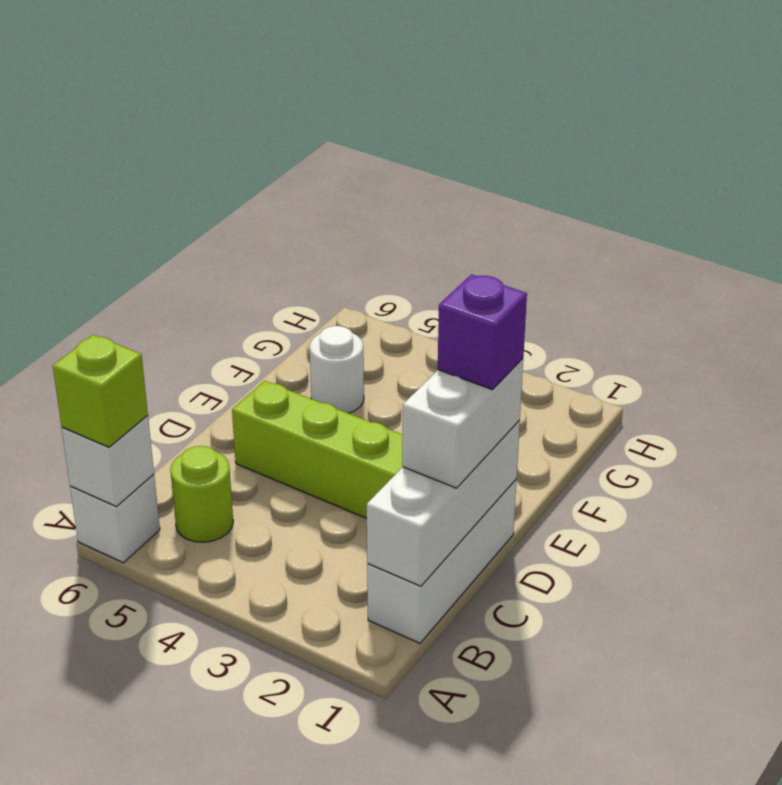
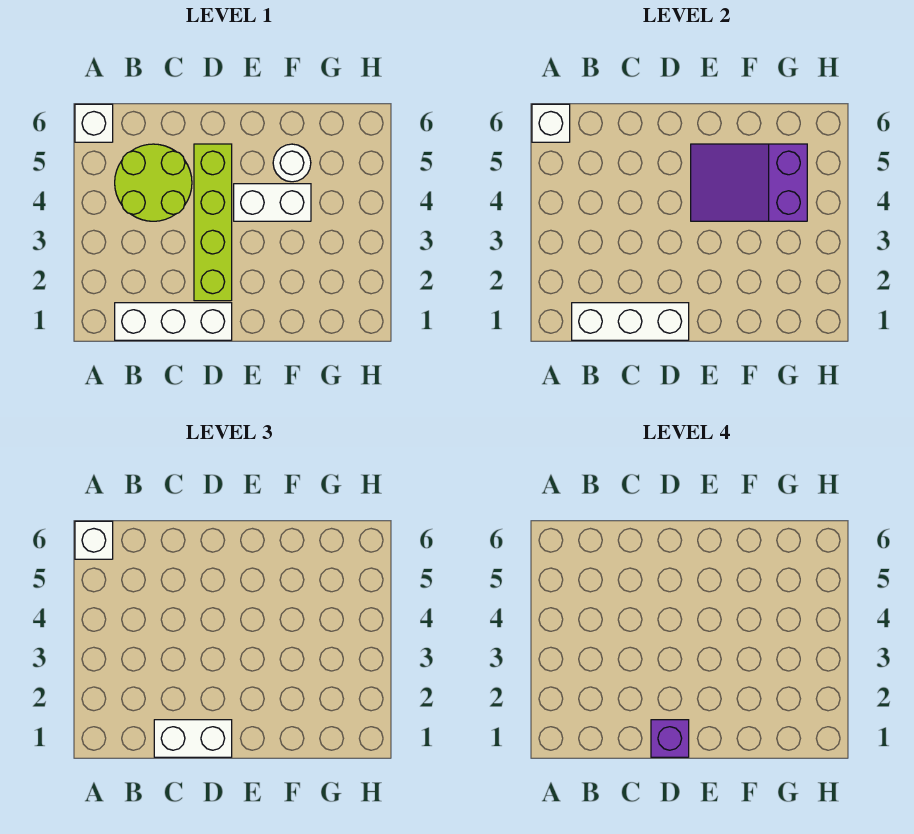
lime 1x1 brick [53,335,148,447] -> white 1x1 brick [75,521,113,559]
lime 1x1 round brick [170,446,233,542] -> lime 2x2 round brick [115,144,192,221]
none -> white 1x2 brick [234,184,311,221]
none -> purple 2x3 slope [691,144,807,221]

